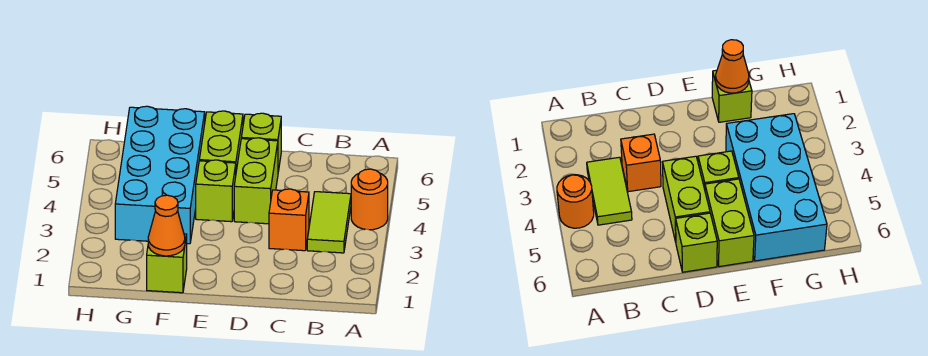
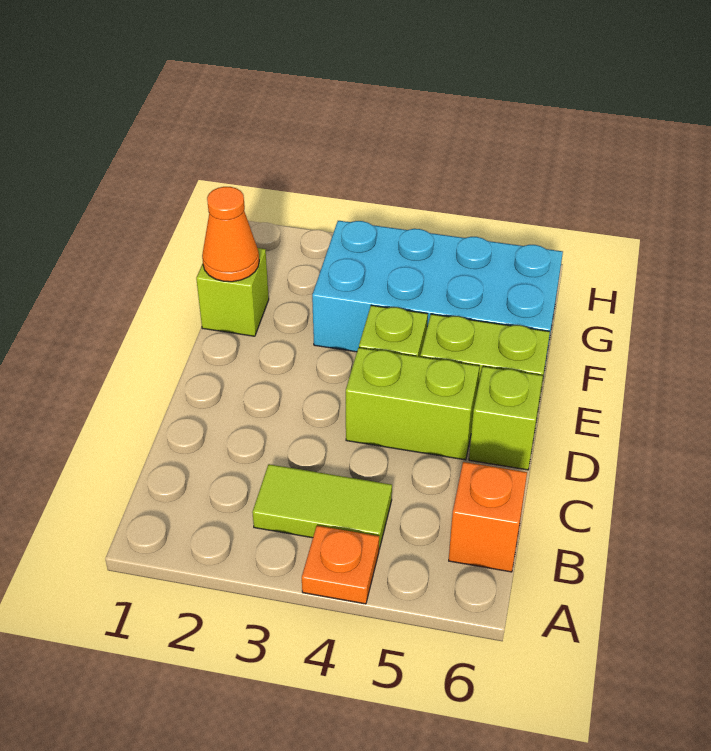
orange 1x1 round brick [351,169,388,230] -> orange 1x1 plate [302,526,379,604]
orange 1x1 brick [269,189,309,251] -> orange 1x1 brick moved to [449,462,527,572]

